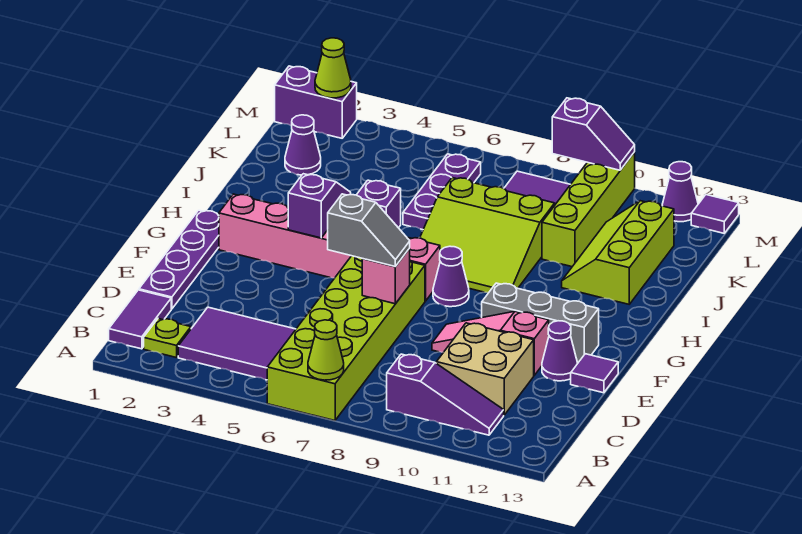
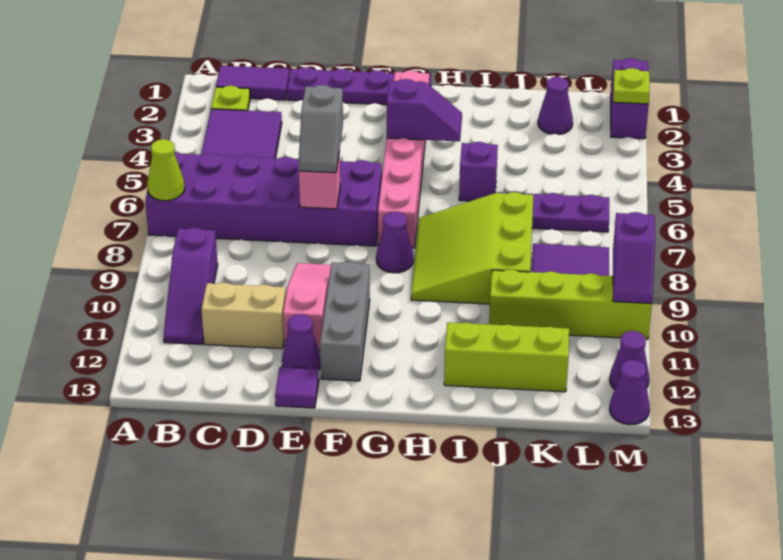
lime 2x6 brick [267,256,425,421] -> purple 2x6 brick [145,152,382,246]
tan 2x2 brick [436,323,534,415] -> tan 1x2 brick [201,283,286,349]
lime 1x1 cone [315,38,351,98] -> lime 1x1 plate [613,68,650,104]
purple 1x1 tile [691,195,739,233] -> purple 1x1 cone [609,360,650,425]

